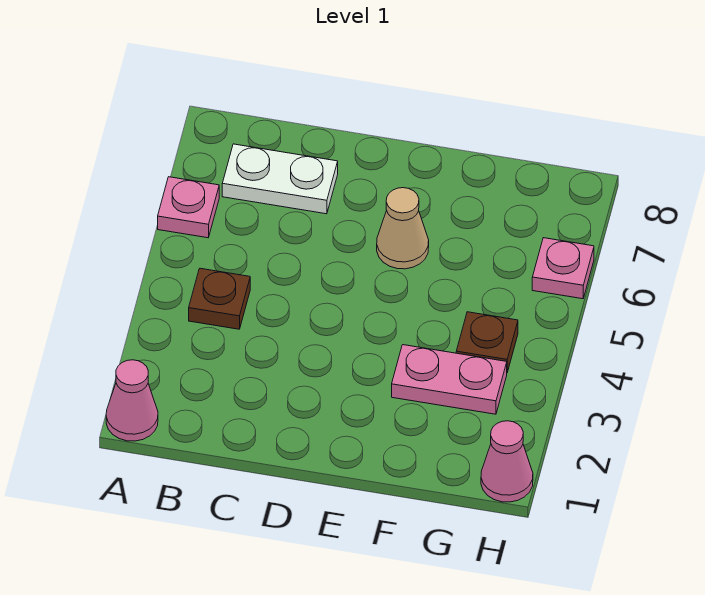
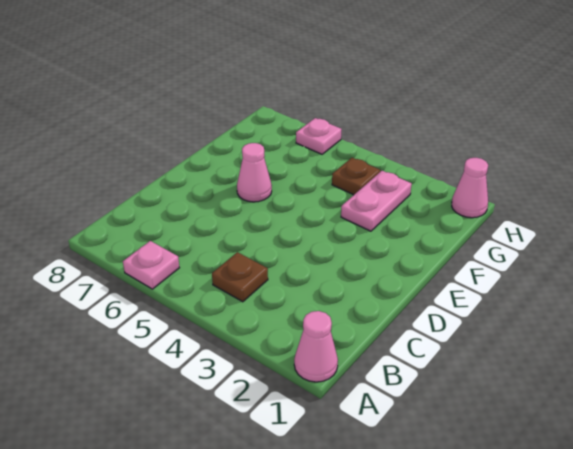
white 1x2 plate [222,144,338,214] -> none
tan 1x1 cone [377,188,429,269] -> pink 1x1 cone [237,143,272,202]

